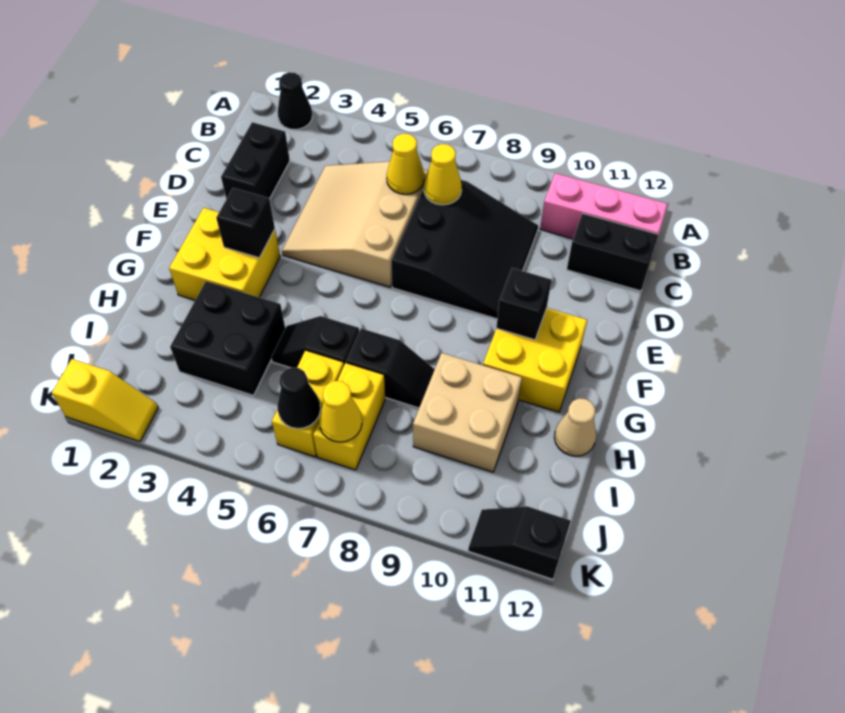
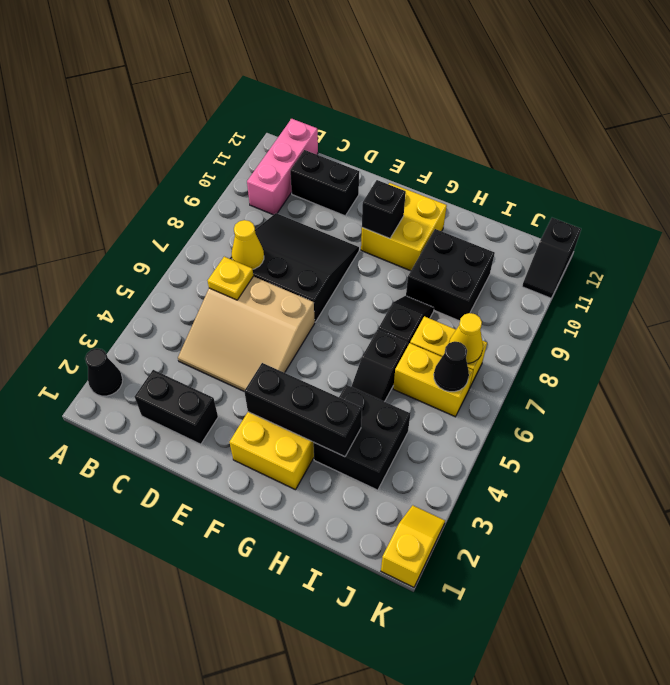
yellow 1x1 cone [387,134,424,194] -> yellow 1x1 plate [208,257,253,300]
black 1x2 brick [567,213,659,291] -> black 1x2 brick turned to [290,150,359,216]
black 1x1 brick [216,188,275,258] -> black 1x3 brick [244,363,362,457]
tan 2x2 brick [413,353,522,472] -> black 2x2 brick [406,229,495,321]
tan 1x1 cone [554,398,596,456] -> none

